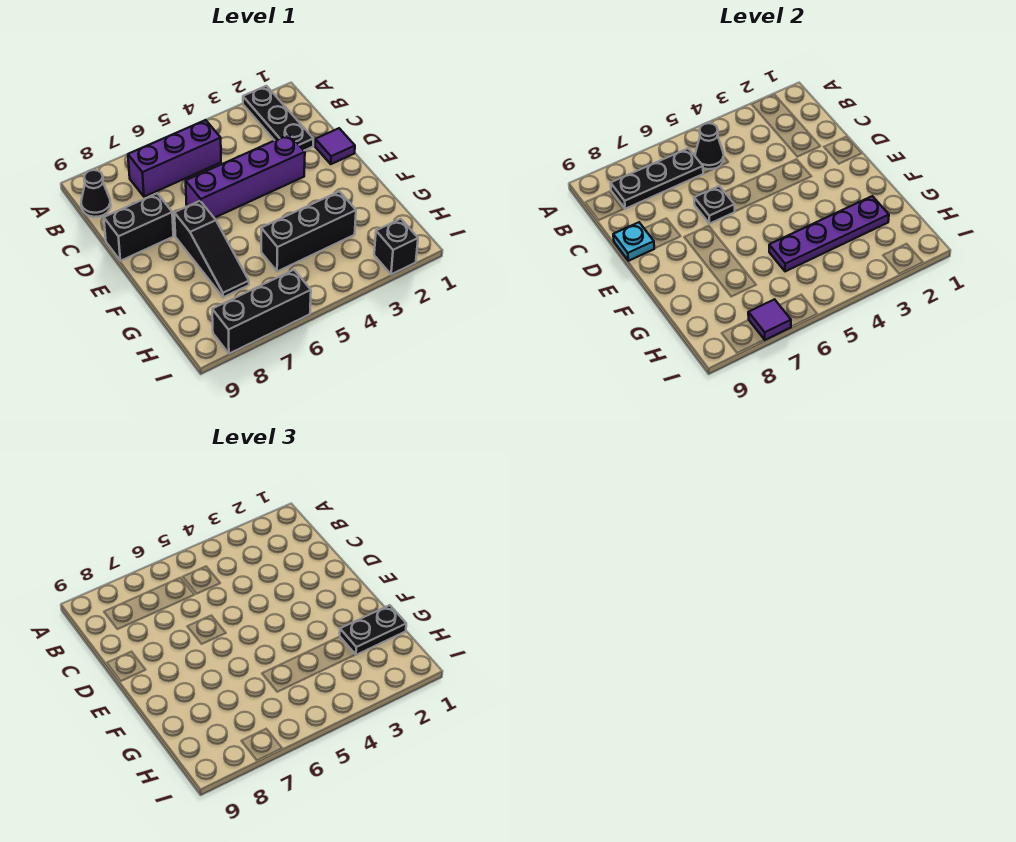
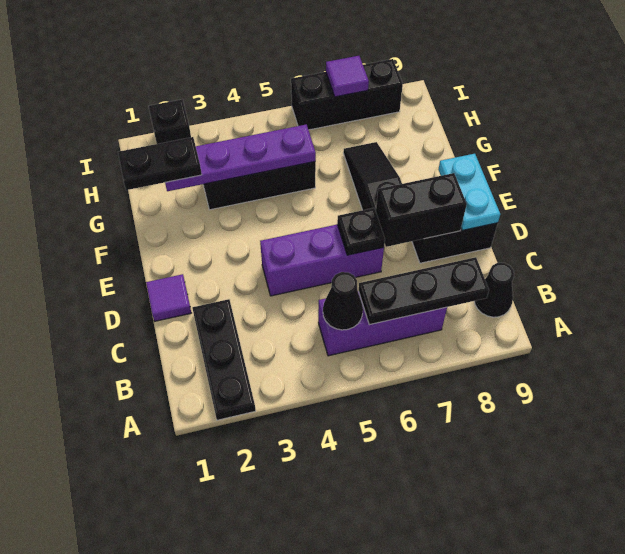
purple 1x4 brick [186,134,305,218] -> purple 1x3 brick [260,225,384,296]
none -> black 1x2 brick [376,173,467,247]
cyan 1x1 plate [613,222,654,261] -> cyan 1x2 plate [438,154,500,230]

